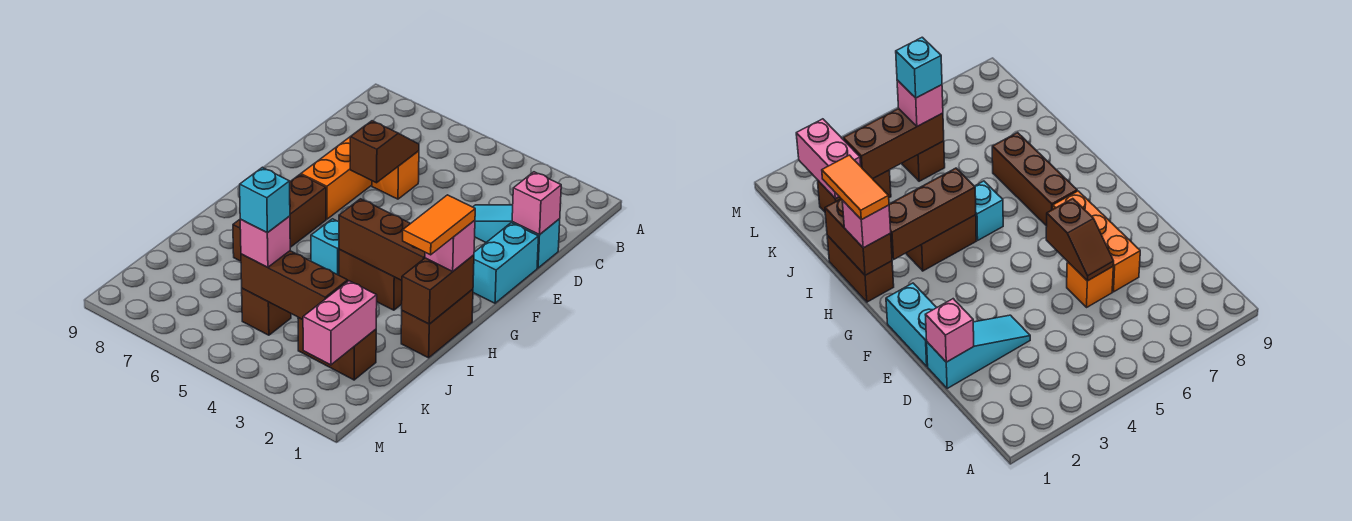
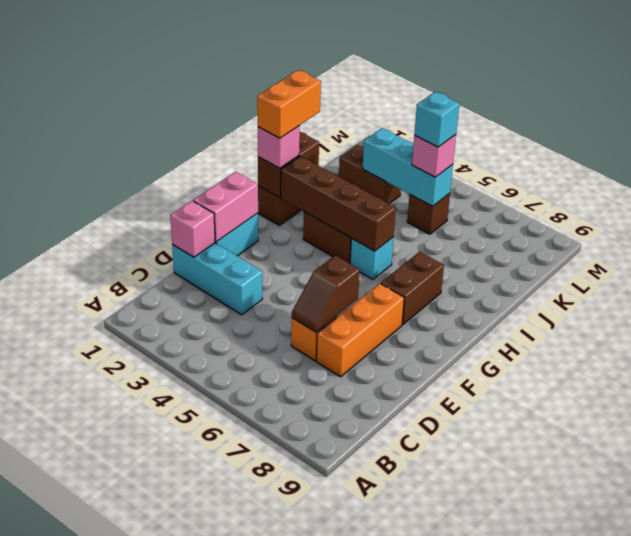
cyan 1x3 slope [473,205,560,268] -> cyan 1x3 brick [172,243,262,315]
brown 1x3 brick [233,175,326,261] -> brown 1x2 brick [381,252,444,325]
orange 1x2 tile [403,195,475,255] -> orange 1x2 brick [257,70,321,138]
brown 1x3 brick [339,199,425,280] -> brown 1x4 brick [281,156,396,251]
pink 1x2 brick [303,281,377,365] -> pink 1x2 brick moved to [193,172,258,242]
brown 1x3 brick [241,251,348,320] -> cyan 1x3 brick [362,128,453,206]

